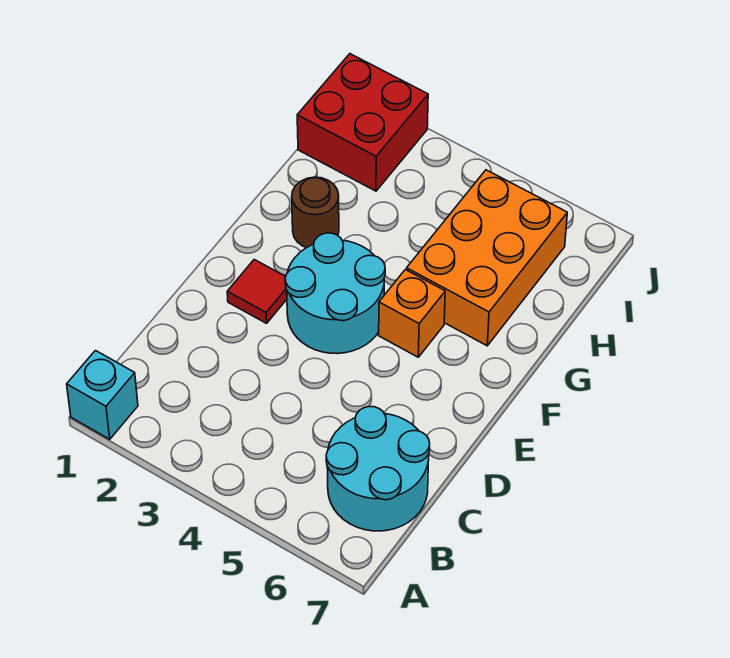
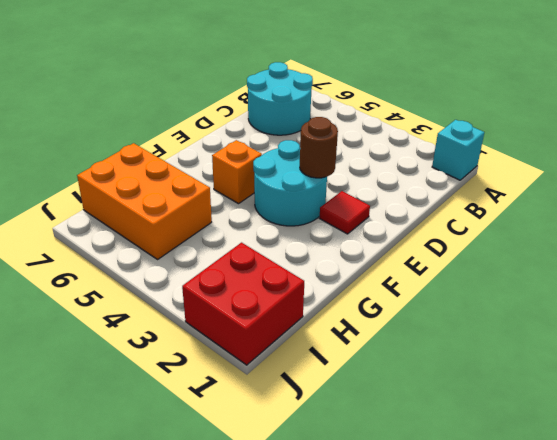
brown 1x1 round brick [292,177,339,248] -> brown 1x1 round brick moved to [300,117,338,178]
orange 2x3 brick [407,170,567,346] -> orange 2x3 brick turned to [77,143,212,259]

